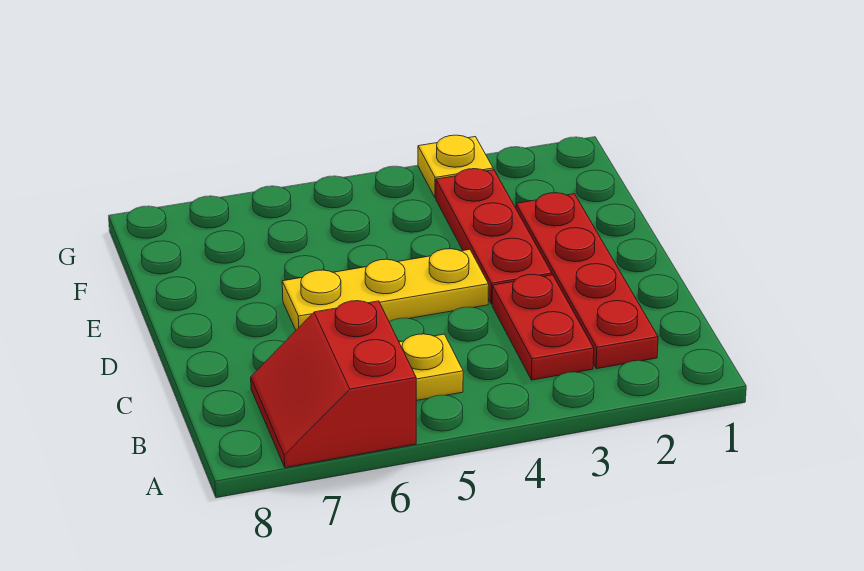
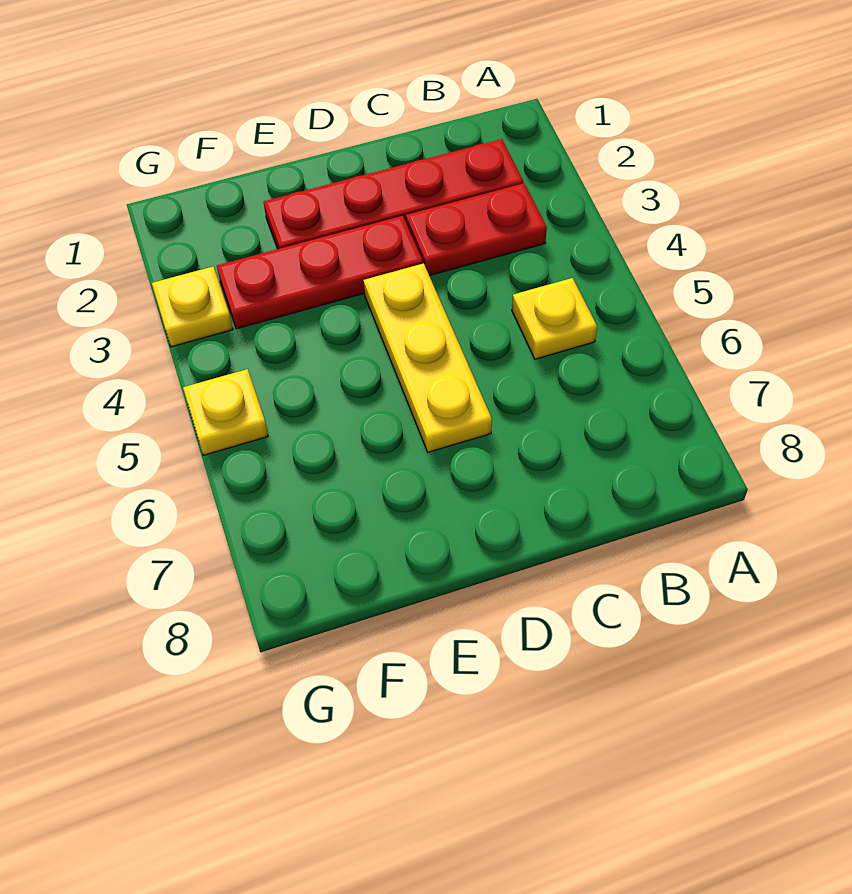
red 2x2 slope [251,301,416,468] -> none
none -> yellow 1x1 plate [183,369,268,455]

